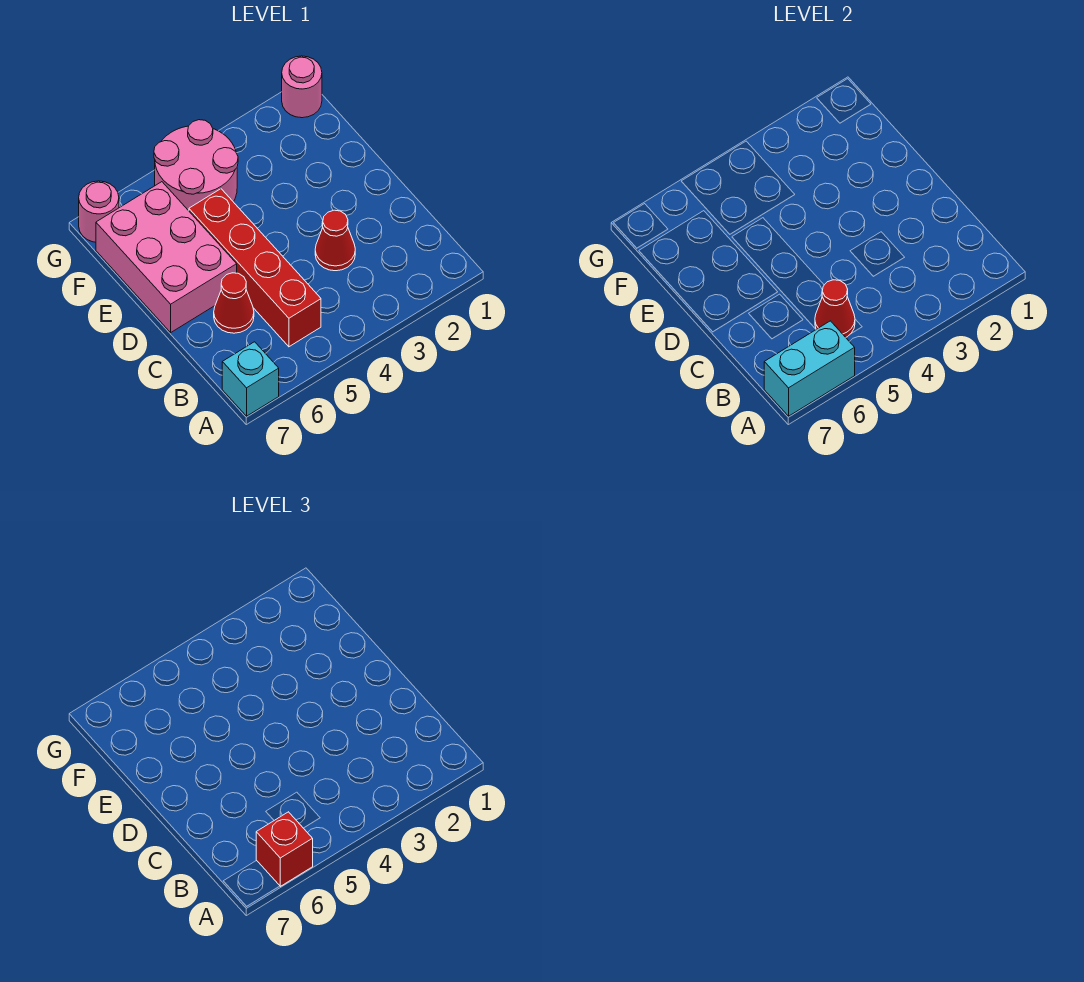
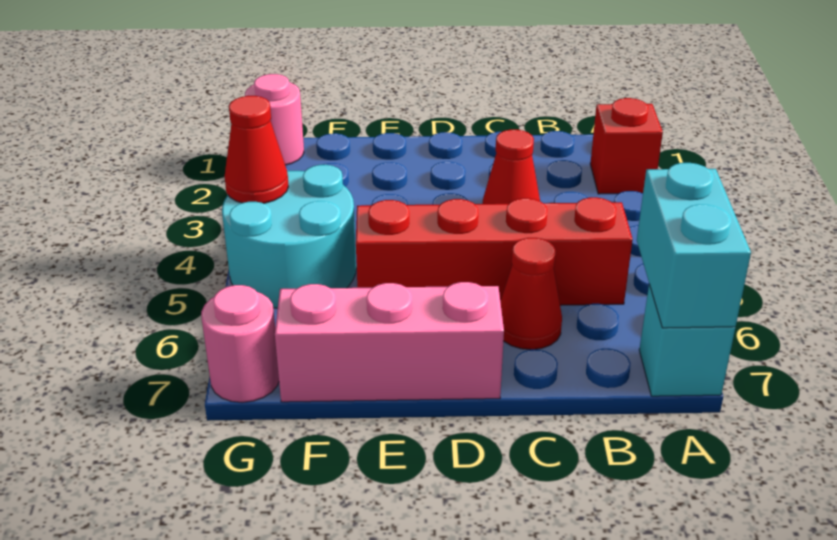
red 1x1 brick [256,812,313,886] -> red 1x1 brick moved to [590,98,663,194]
red 1x1 cone [815,280,855,337] -> red 1x1 cone moved to [225,96,289,203]
pink 2x3 brick [96,182,237,332] -> pink 1x3 brick [275,282,504,402]
pink 2x2 round brick [154,120,238,211] -> cyan 2x2 round brick [222,165,356,308]

